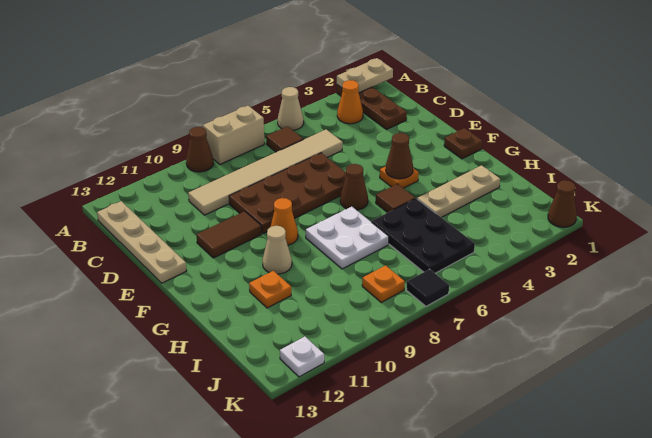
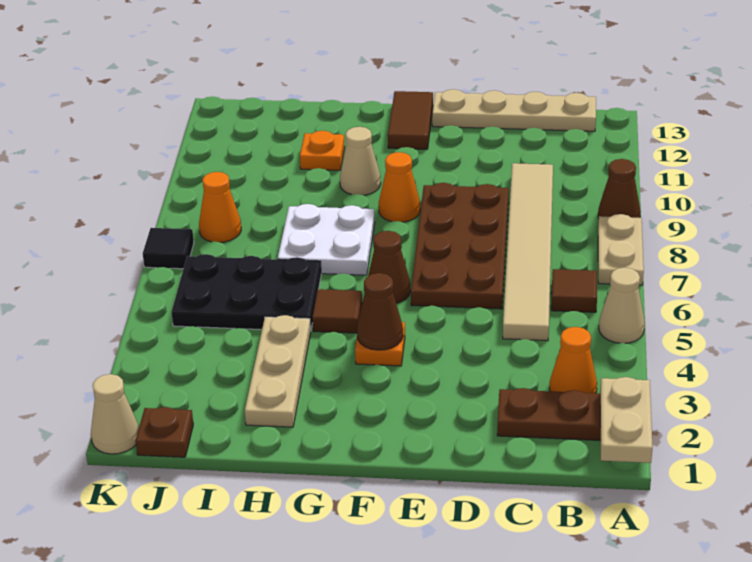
tan 1x2 brick [203,106,264,164] -> tan 1x2 plate [598,214,644,285]
brown 1x2 tile [197,211,262,258] -> brown 1x2 tile moved to [388,91,433,149]
brown 1x1 plate [444,128,482,159] -> brown 1x1 plate moved to [136,407,193,457]
orange 1x1 plate [362,266,405,302] -> orange 1x1 cone [199,172,241,242]
brown 1x1 cone [548,180,577,227] -> tan 1x1 cone [91,374,139,454]
white 1x1 plate [280,337,324,377] -> none

